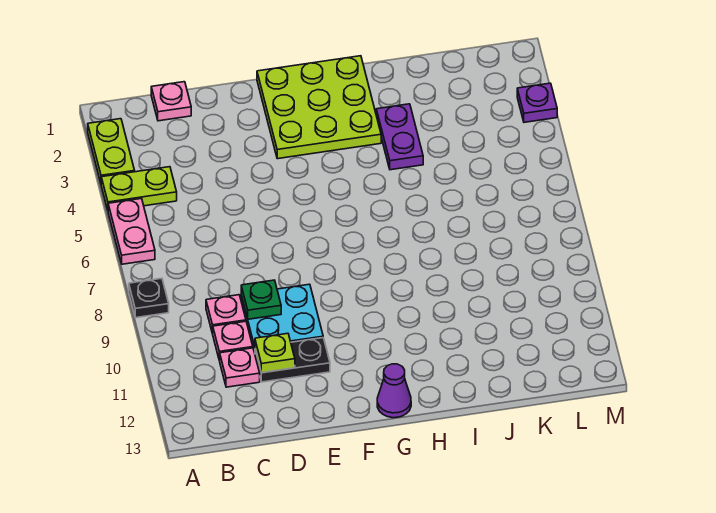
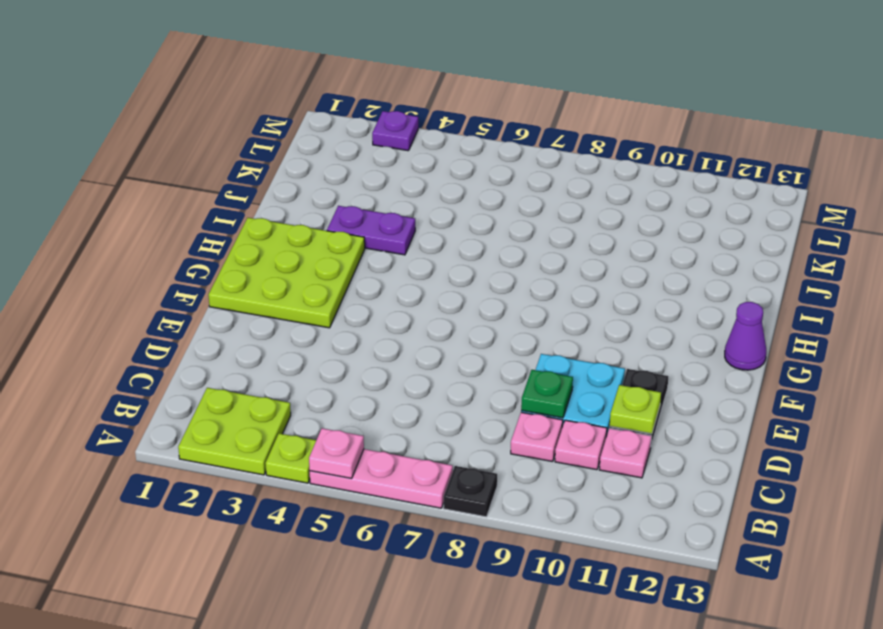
lime 1x2 plate [88,119,135,182] -> lime 2x2 plate [178,388,291,475]
lime 1x2 plate [101,167,177,210] -> lime 1x1 plate [266,433,316,483]
pink 1x2 plate [108,199,155,264] -> pink 1x3 plate [310,449,453,508]
pink 1x1 plate [151,82,191,121] -> pink 1x1 plate moved to [309,428,364,478]

